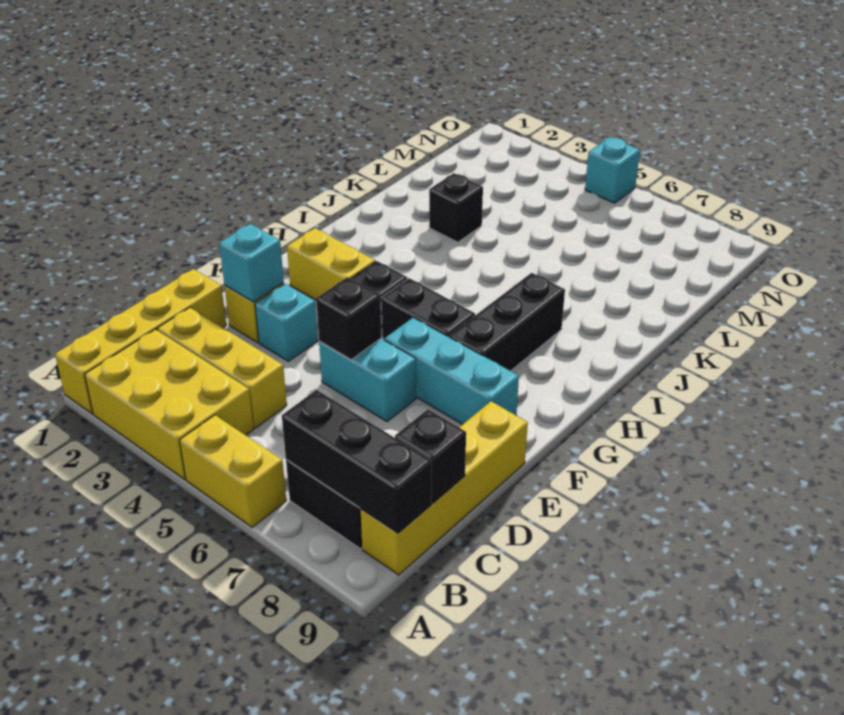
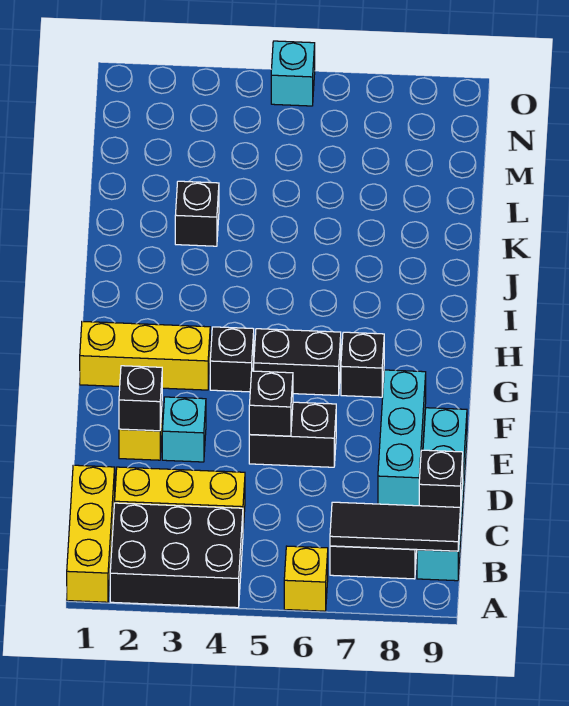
yellow 1x4 brick [55,269,226,414] -> yellow 1x3 brick [67,465,115,602]
yellow 2x3 brick [85,329,254,479] -> black 2x3 brick [110,503,243,608]
yellow 1x2 brick [180,415,286,527] -> yellow 1x1 brick [284,546,328,611]
black 1x3 brick [282,390,432,533] -> black 1x3 tile [330,502,461,551]
yellow 1x4 brick [361,401,528,575] -> cyan 1x4 brick [417,408,467,581]
cyan 1x1 brick [219,224,284,302] -> black 1x1 brick [119,366,162,431]
cyan 1x2 brick [319,339,416,422] -> black 1x2 brick [249,402,336,467]
cyan 1x3 brick [384,317,519,424] -> cyan 1x3 brick turned to [378,370,426,506]
yellow 1x2 brick [287,228,375,300] -> yellow 1x3 brick [80,321,210,390]
black 1x3 brick [449,273,565,371] -> black 1x1 brick [341,332,384,397]

